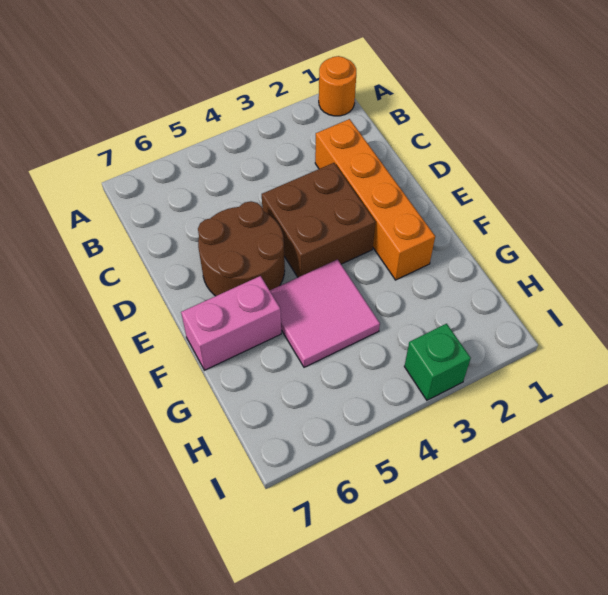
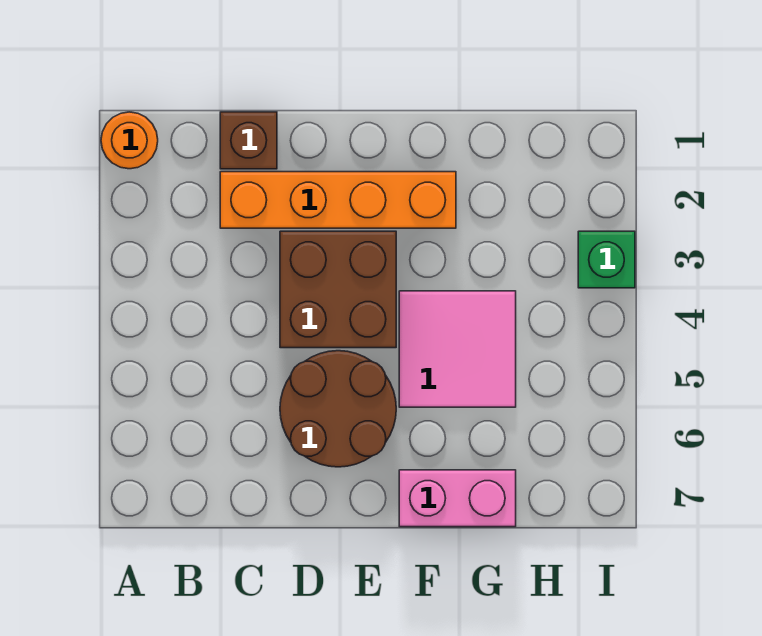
none -> brown 1x1 brick [220,112,277,169]
pink 1x2 brick [181,276,281,370] -> pink 1x2 brick turned to [399,470,516,527]

